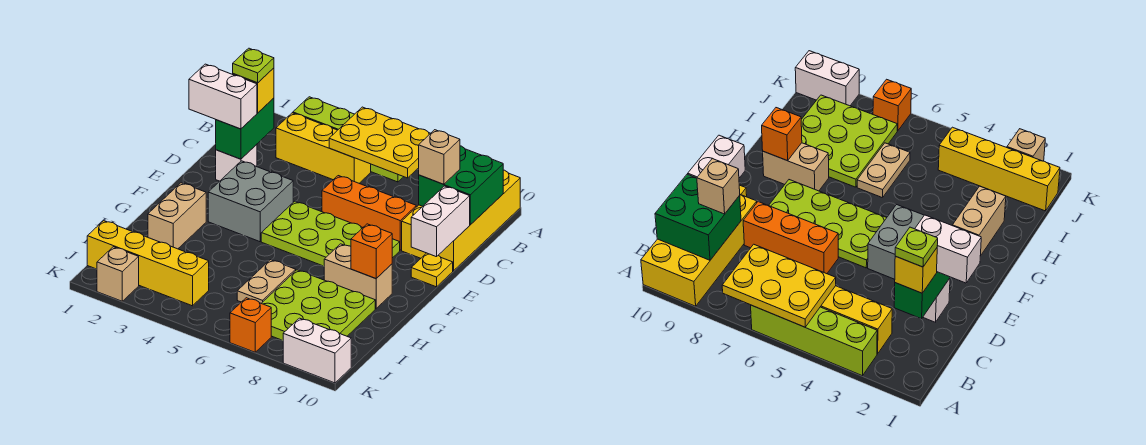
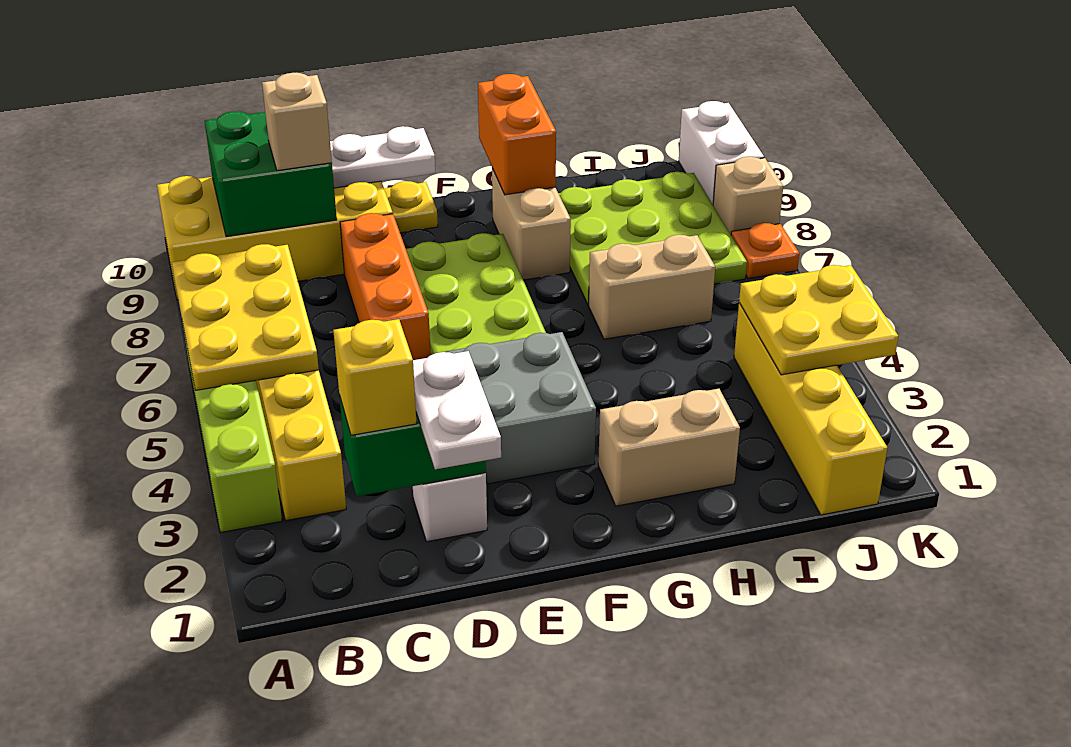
lime 1x1 plate [233,48,274,83] -> none
white 1x2 brick [189,64,257,129] -> white 1x2 plate [413,351,501,469]
white 1x2 brick [411,186,470,257] -> white 1x2 plate [330,126,435,188]
orange 1x1 brick [351,224,392,279] -> orange 1x2 brick [478,74,556,195]
tan 1x2 plate [237,260,296,303] -> tan 1x2 brick [589,235,715,339]
none -> yellow 2x2 plate [739,265,898,375]
tan 1x1 brick [97,247,139,301] -> tan 1x1 brick moved to [713,157,783,234]
orange 1x1 brick [230,298,271,352] -> orange 1x1 plate [731,223,799,279]

